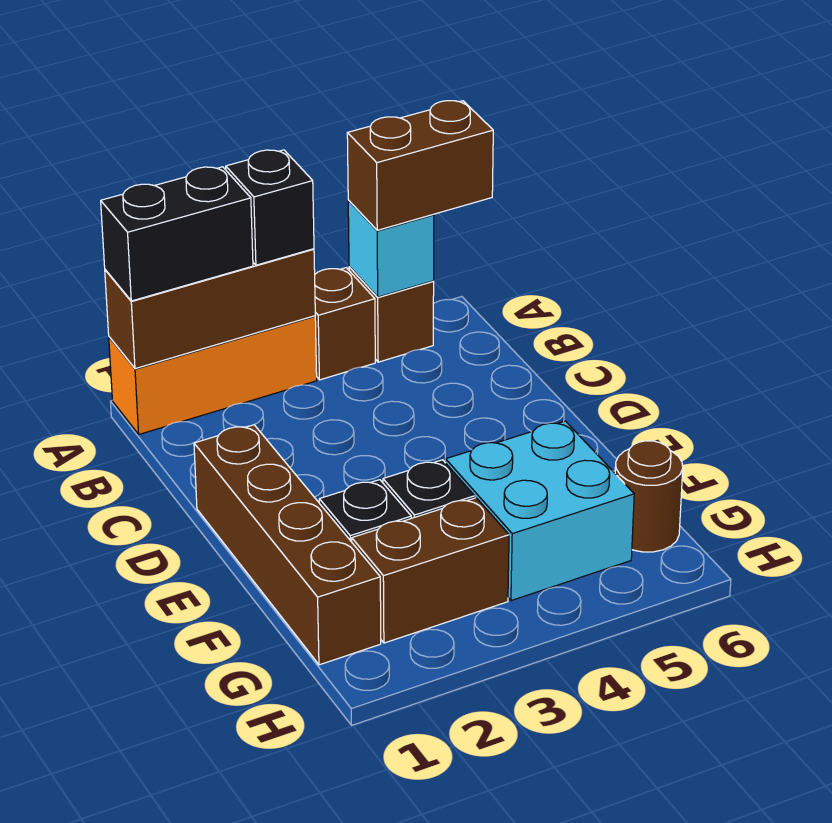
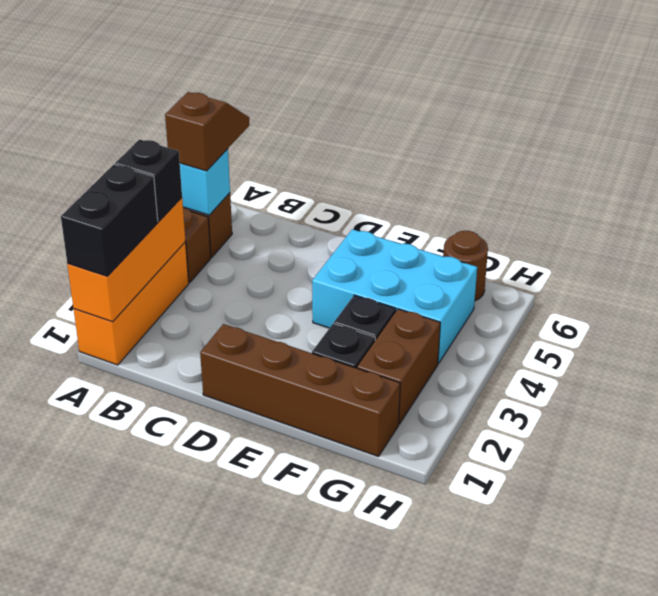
brown 1x3 brick [105,249,315,369] -> orange 1x3 brick [67,198,186,322]
brown 1x2 brick [347,101,493,230] -> brown 1x2 slope [165,92,249,171]
cyan 2x2 brick [446,421,634,601] -> cyan 2x3 brick [312,229,477,363]

